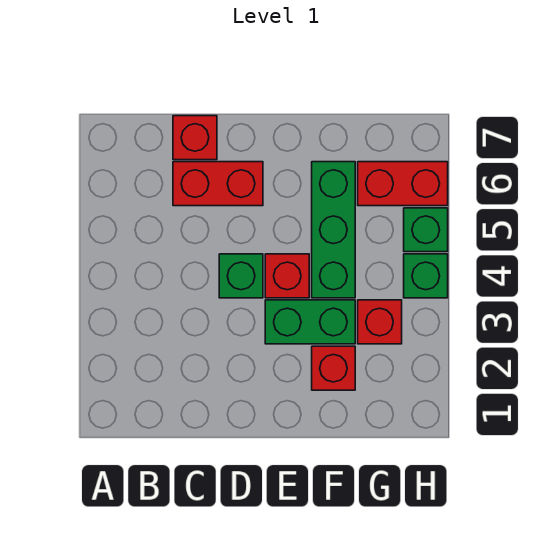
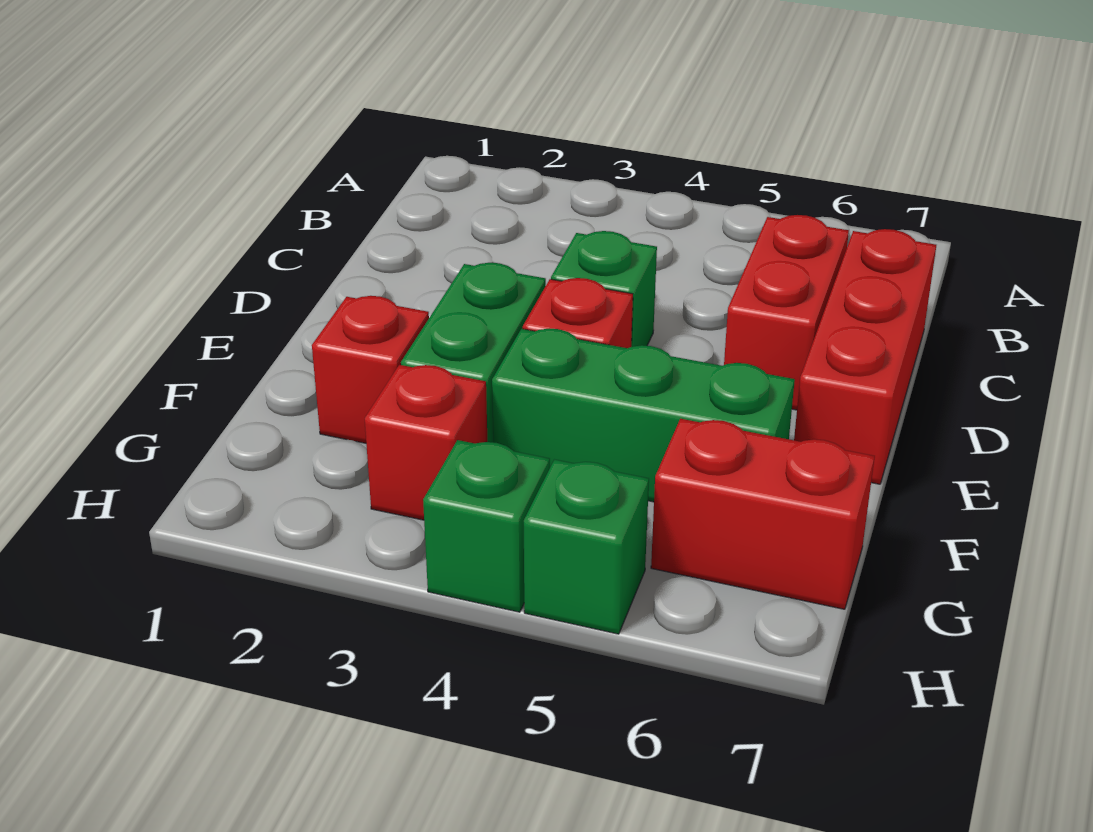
red 1x1 brick [173,116,217,160] -> red 1x3 brick [794,229,936,484]
red 1x2 brick [358,162,448,206] -> red 1x2 brick turned to [651,419,875,609]

